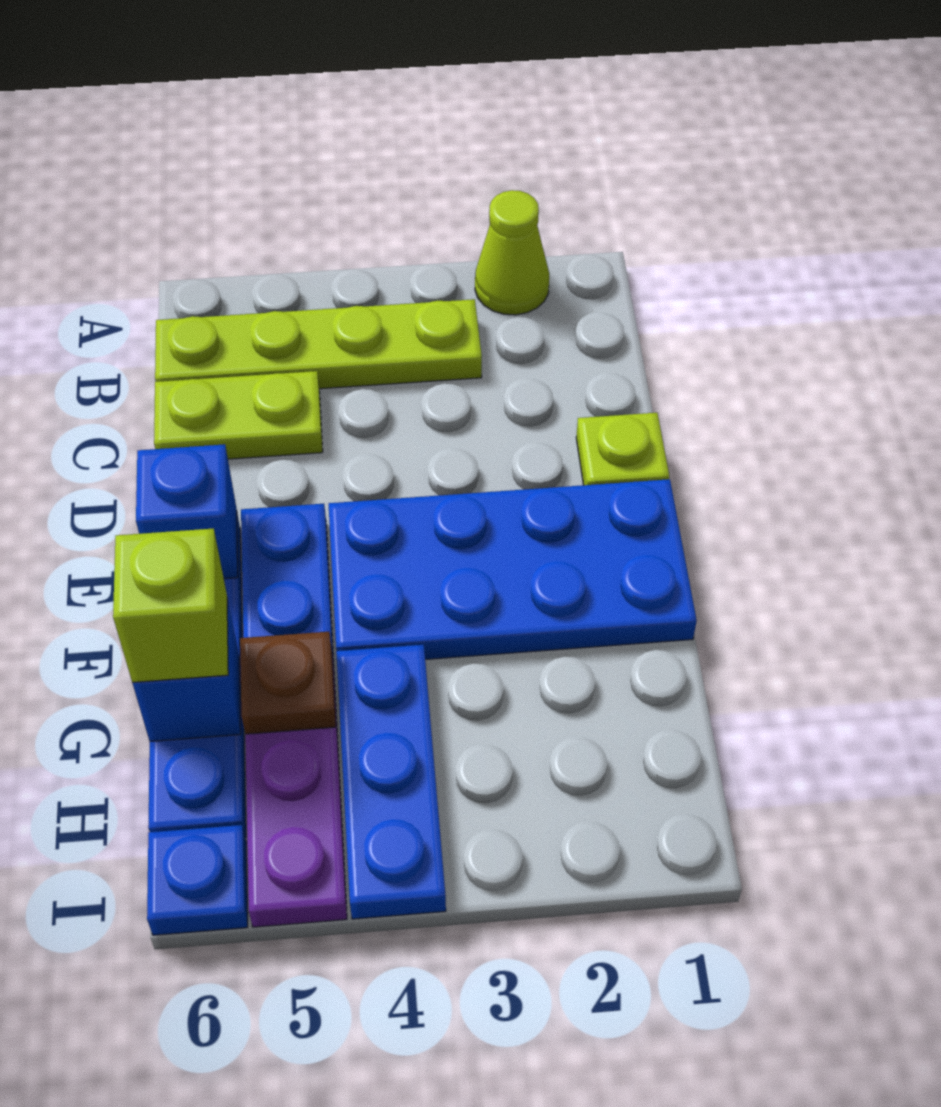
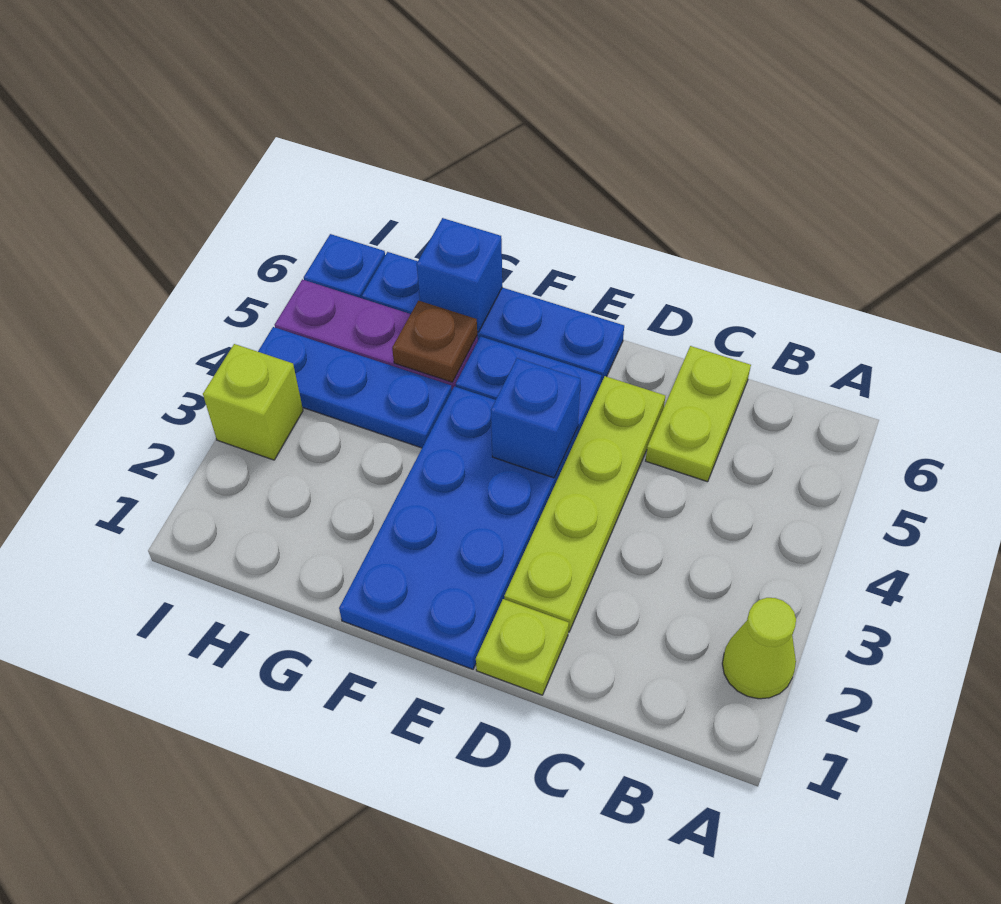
lime 1x4 plate [155,299,482,389] -> lime 1x4 plate moved to [504,376,665,632]
blue 1x1 brick [136,444,238,579] -> blue 1x1 brick moved to [491,358,580,478]
lime 1x1 brick [113,528,228,682] -> lime 1x1 brick moved to [203,344,303,460]

